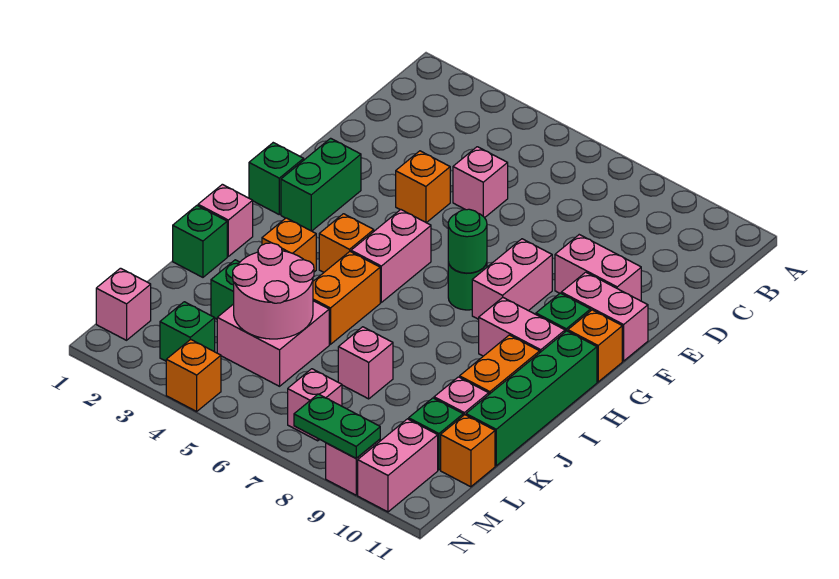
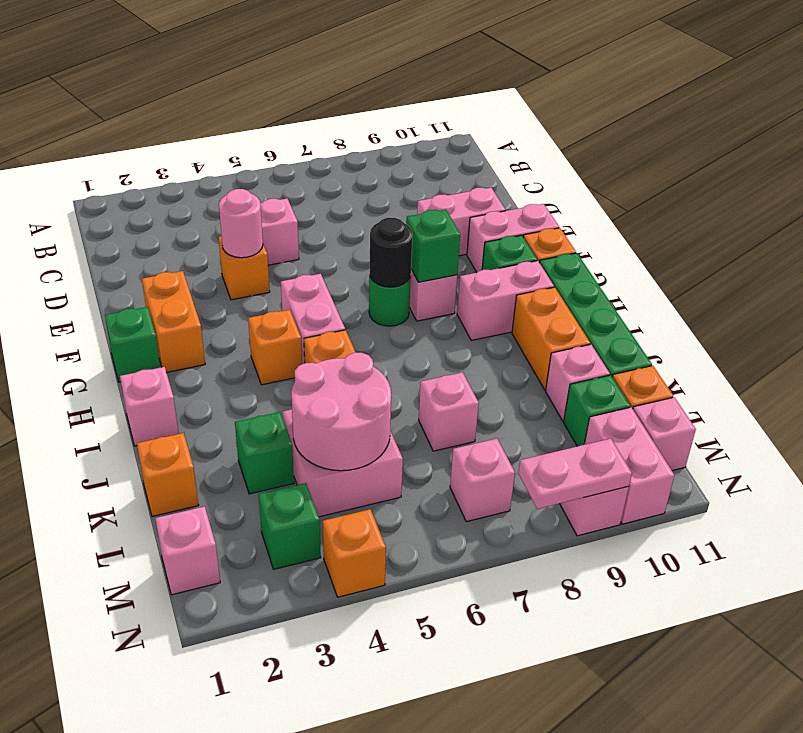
none -> pink 1x1 round brick [219,189,263,258]
green 1x2 brick [281,138,361,231] -> orange 1x2 brick [142,271,205,372]
green 1x1 round brick [448,209,487,273] -> black 1x1 round brick [370,218,412,287]
orange 1x1 brick [262,218,316,272] -> orange 1x1 brick moved to [137,433,199,516]
green 1x1 brick [173,206,227,277] -> green 1x1 brick moved to [406,209,460,282]
none -> pink 1x1 brick [633,397,696,471]
green 1x2 plate [294,394,380,458] -> pink 1x2 plate [518,439,632,509]

